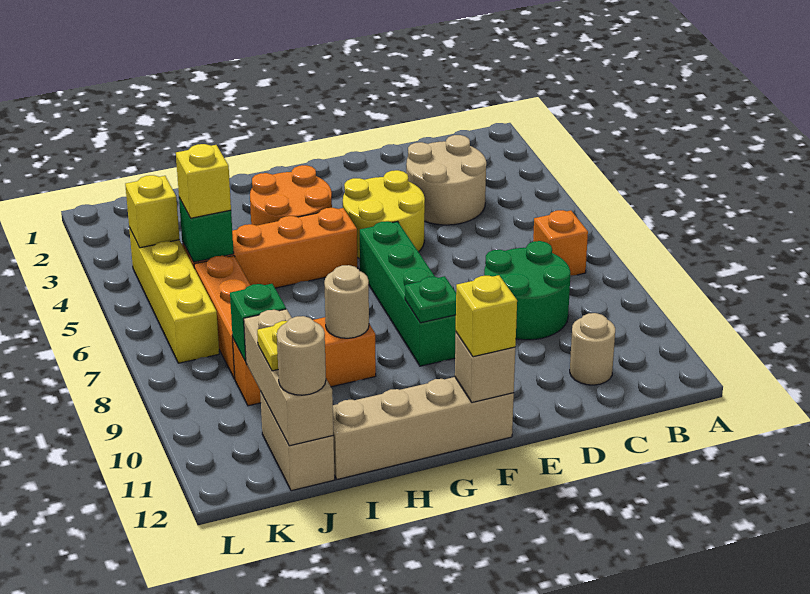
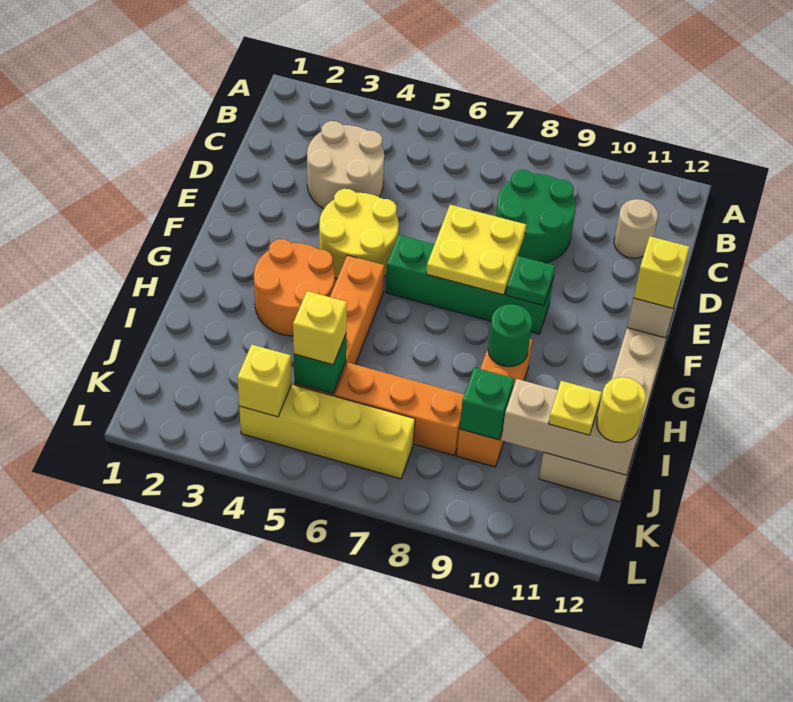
orange 1x1 brick [533,210,588,276] -> none
none -> yellow 2x2 plate [426,205,526,295]
tan 1x1 round brick [324,265,369,338] -> green 1x1 round brick [488,304,532,367]
tan 1x1 round brick [277,316,326,395] -> yellow 1x1 round brick [596,377,646,443]

